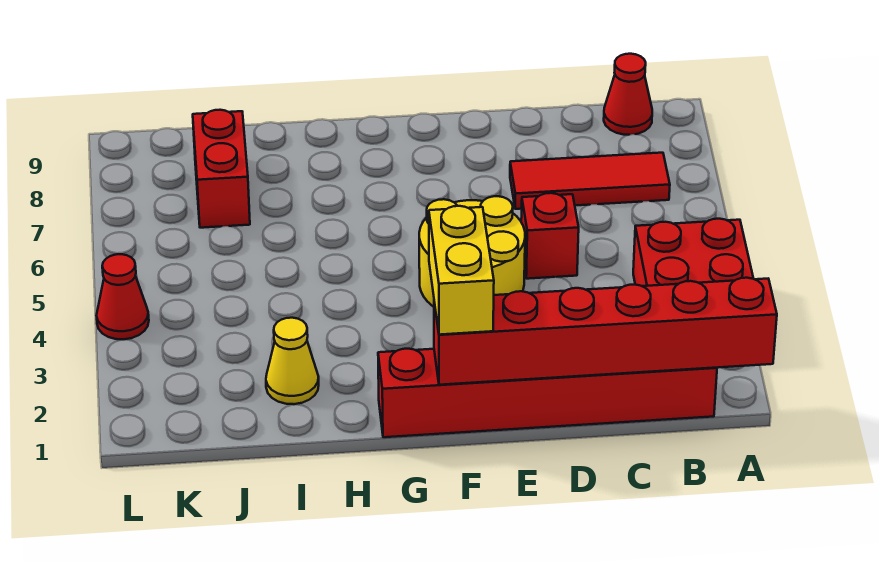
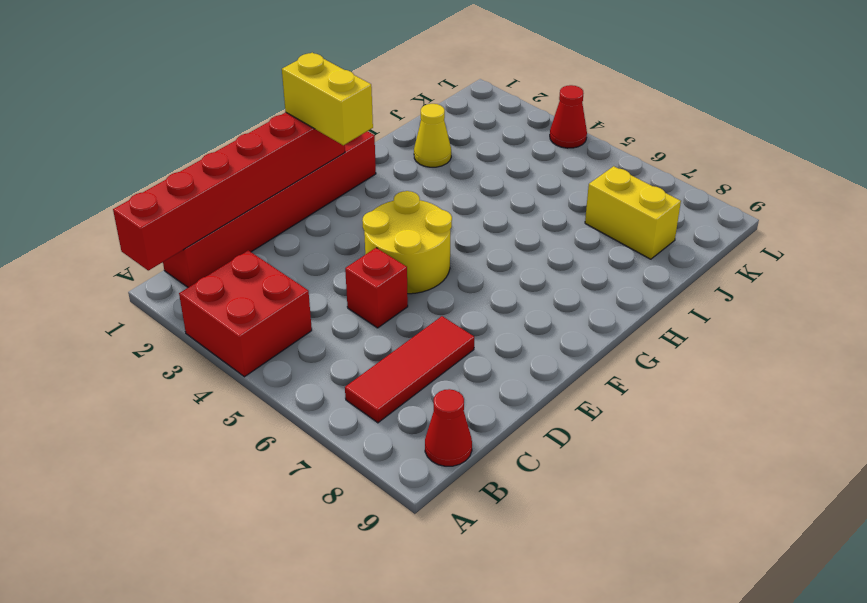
red 1x2 brick [193,110,250,228] -> yellow 1x2 brick [585,166,681,259]

